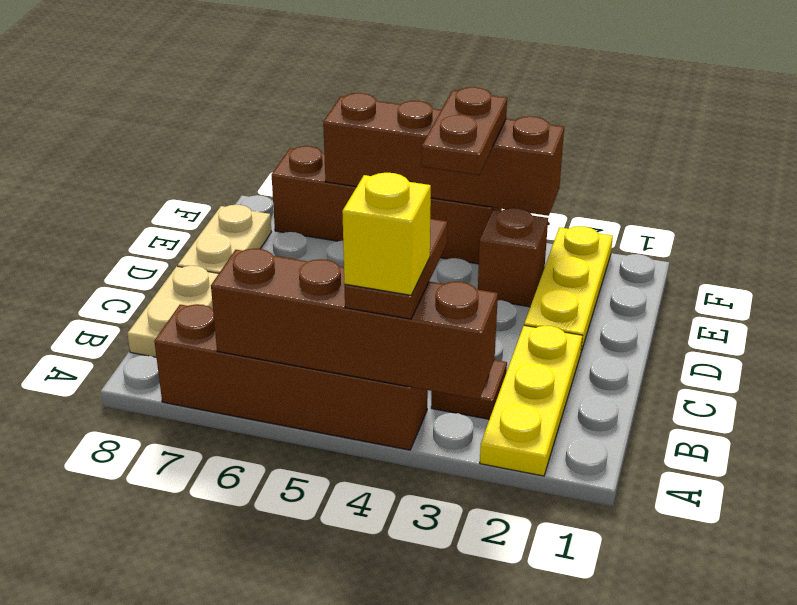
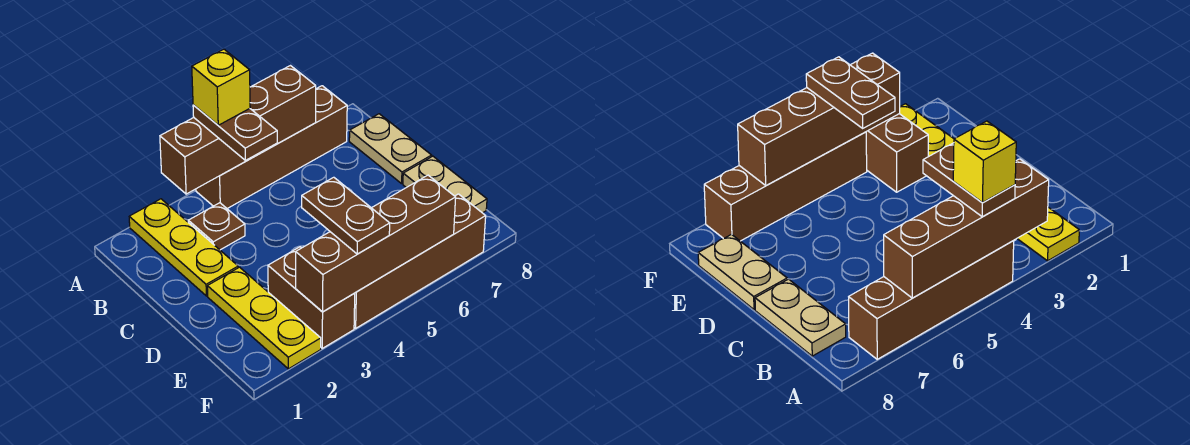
brown 1x1 brick [478,208,548,307] -> brown 1x2 brick [268,247,355,348]

